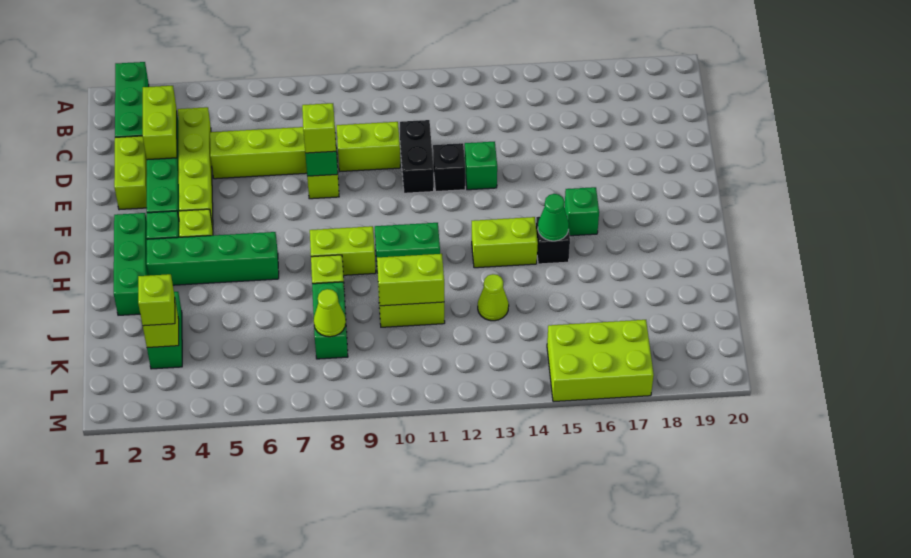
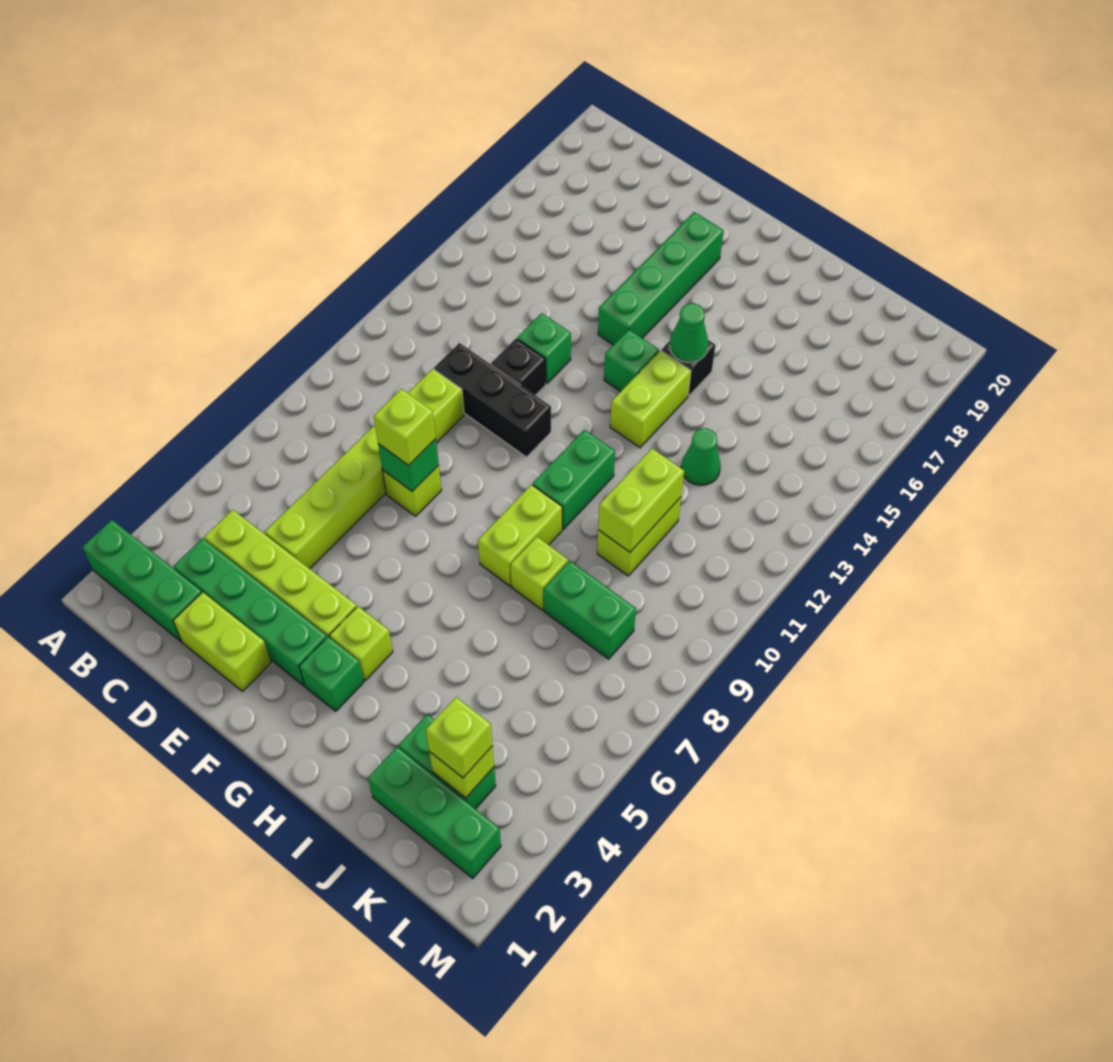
lime 1x2 brick [143,86,177,160] -> none
black 1x2 brick [400,120,434,193] -> black 1x3 brick [434,343,551,457]
green 1x3 brick [114,213,149,315] -> green 1x3 brick moved to [368,747,501,878]
green 1x1 brick [564,187,599,236] -> green 1x1 brick moved to [604,330,659,392]
green 1x4 brick [147,232,279,285] -> green 1x4 brick moved to [598,212,723,345]
lime 1x1 cone [478,274,509,321] -> green 1x1 cone [681,428,721,485]
lime 1x1 cone [314,289,346,337] -> none
lime 2x3 brick [547,320,654,402] -> none

